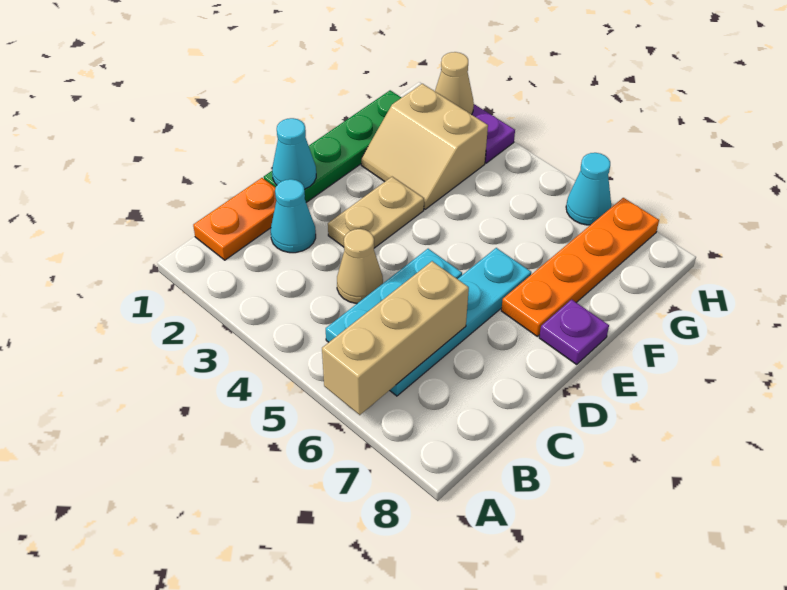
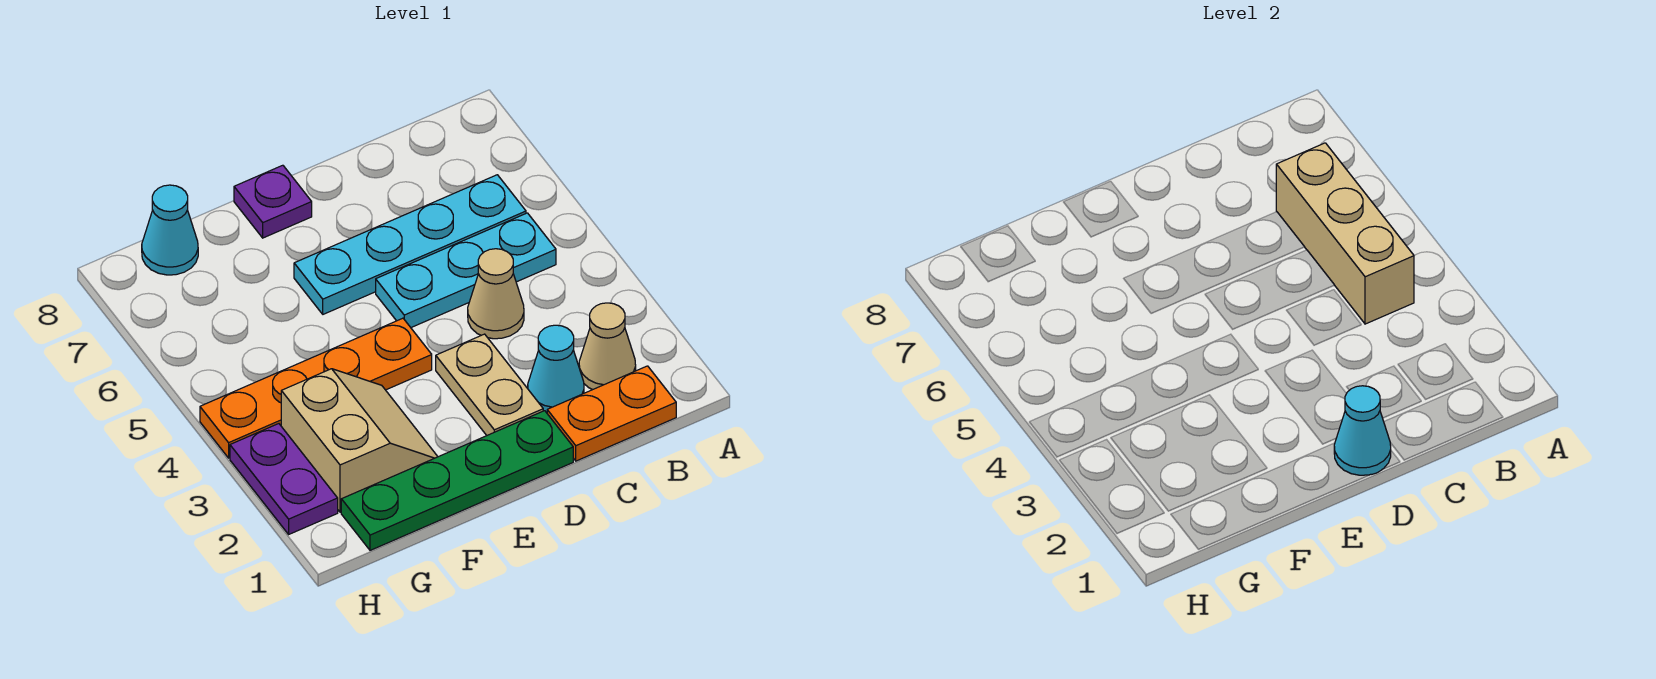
tan 1x3 brick [322,261,469,415] -> tan 1x3 brick turned to [1276,143,1414,324]
tan 1x2 plate [328,177,424,248] -> tan 1x2 plate turned to [436,334,543,435]
orange 1x4 plate [501,198,659,336] -> orange 1x4 plate moved to [200,318,432,458]
tan 1x1 cone [435,52,474,115] -> tan 1x1 cone moved to [579,303,636,390]
cyan 1x1 cone [566,153,611,225] -> cyan 1x1 cone moved to [142,185,198,275]

